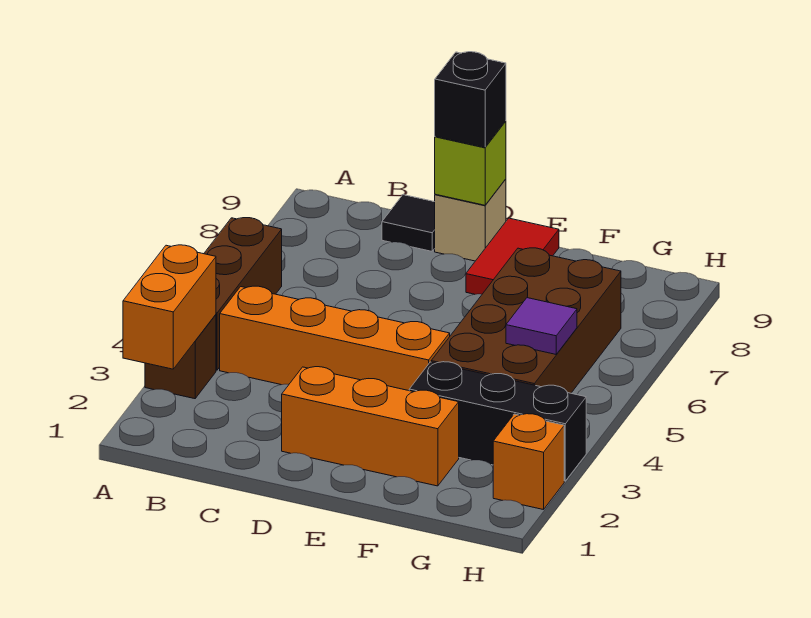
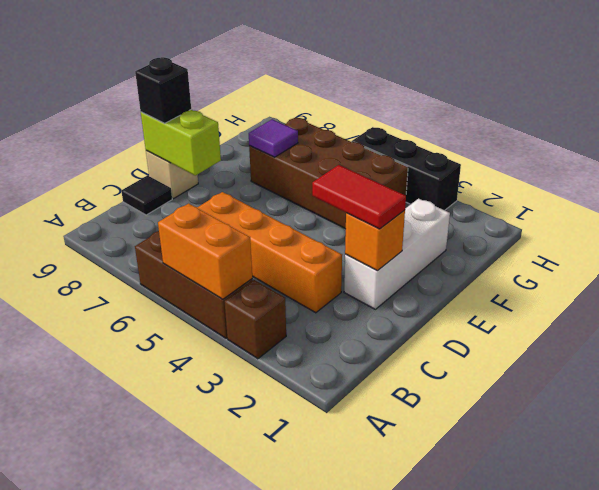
orange 1x2 brick [123,245,216,369] -> orange 1x2 brick moved to [158,203,252,299]
orange 1x4 brick [220,286,450,391] -> orange 1x4 brick turned to [197,192,342,313]
orange 1x3 brick [282,367,459,486] -> white 1x3 brick [344,199,450,309]
lime 1x1 brick [435,121,506,205] -> lime 1x2 brick [141,110,221,175]
red 1x2 tile [466,218,559,294] -> red 1x2 tile moved to [312,165,406,229]
black 1x3 brick [409,362,586,481] -> black 1x3 brick turned to [352,127,461,210]
purple 1x1 tile [506,298,577,354] -> purple 1x1 tile moved to [249,119,298,157]
orange 1x1 brick [493,414,564,510] -> orange 1x1 brick moved to [345,210,405,270]

